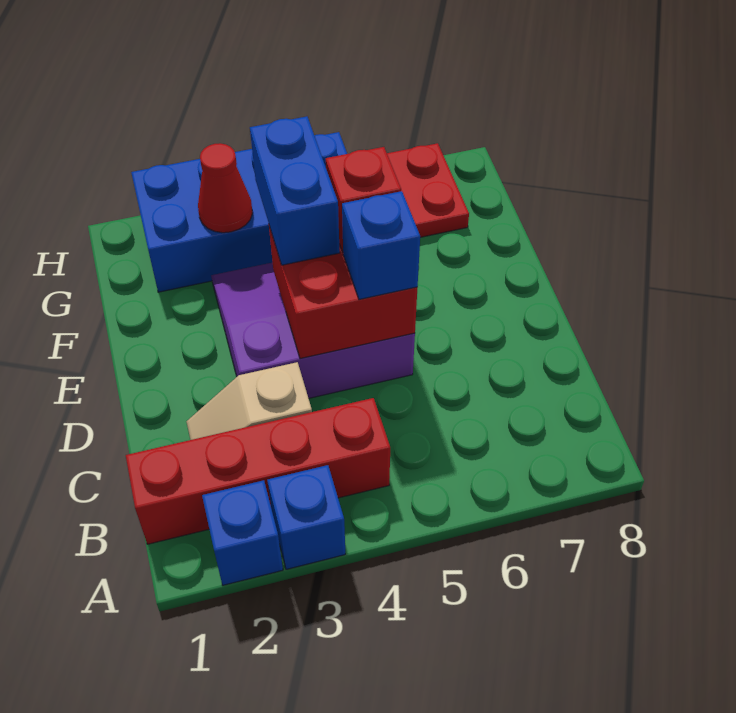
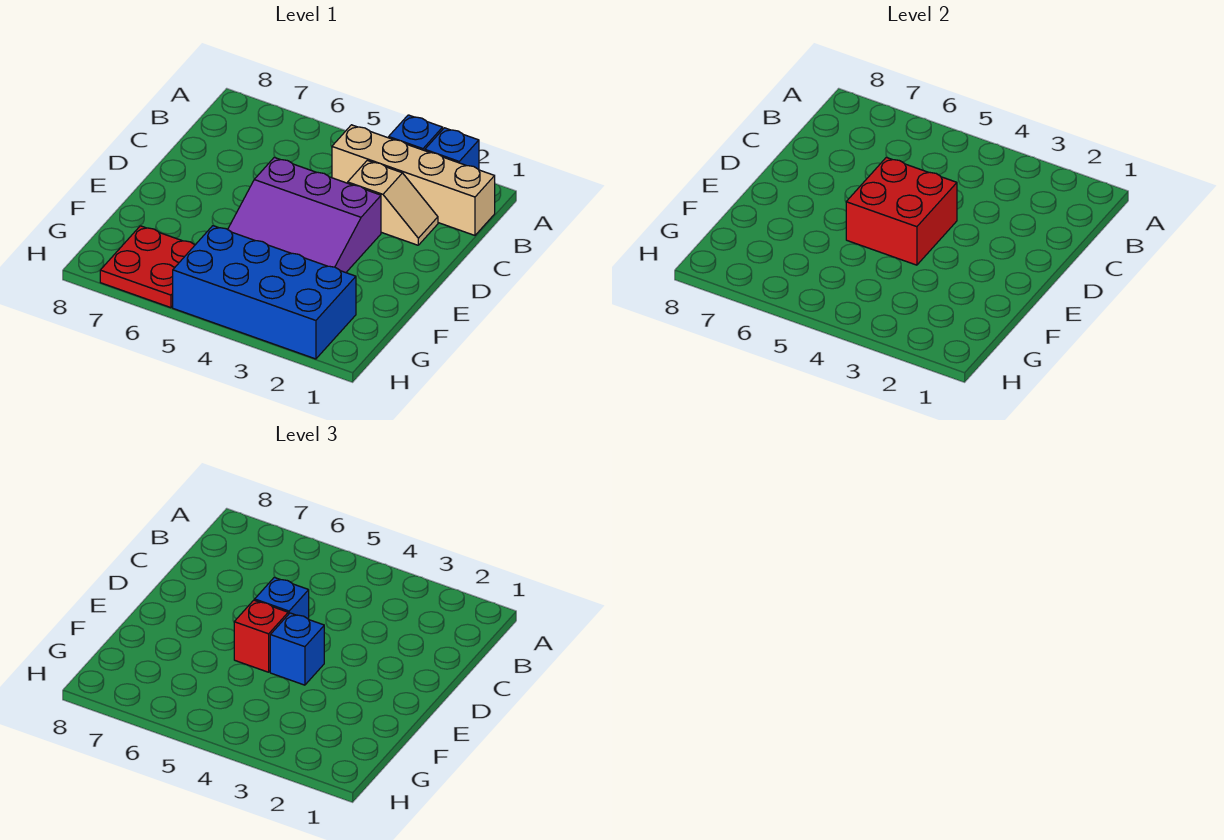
red 1x4 brick [126,398,390,544] -> tan 1x4 brick [332,125,495,235]
blue 1x2 brick [250,116,340,265] -> blue 1x1 brick [270,613,324,685]
red 1x1 cone [198,143,252,233] -> none

